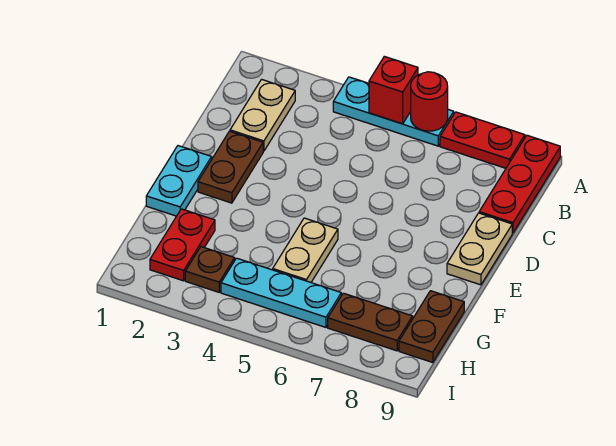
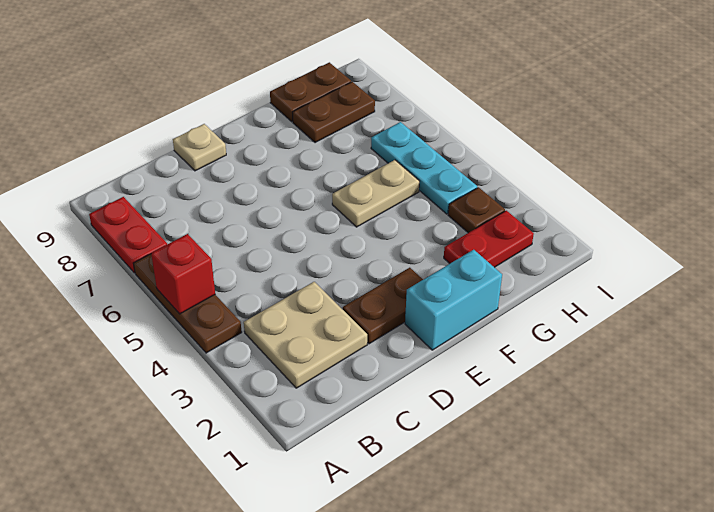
cyan 1x3 plate [333,77,454,146] -> brown 1x3 plate [134,254,242,353]
red 1x1 round brick [411,72,448,131] -> none
red 1x3 plate [479,135,560,233] -> none
tan 1x2 plate [230,79,295,151] -> tan 2x2 plate [244,282,367,388]
tan 1x2 plate [447,213,512,285] -> tan 1x1 plate [173,124,226,171]
cyan 1x2 plate [146,146,212,216] -> cyan 1x2 brick [405,250,502,350]
brown 1x2 plate [328,293,413,351] -> brown 1x2 plate turned to [293,82,375,143]

